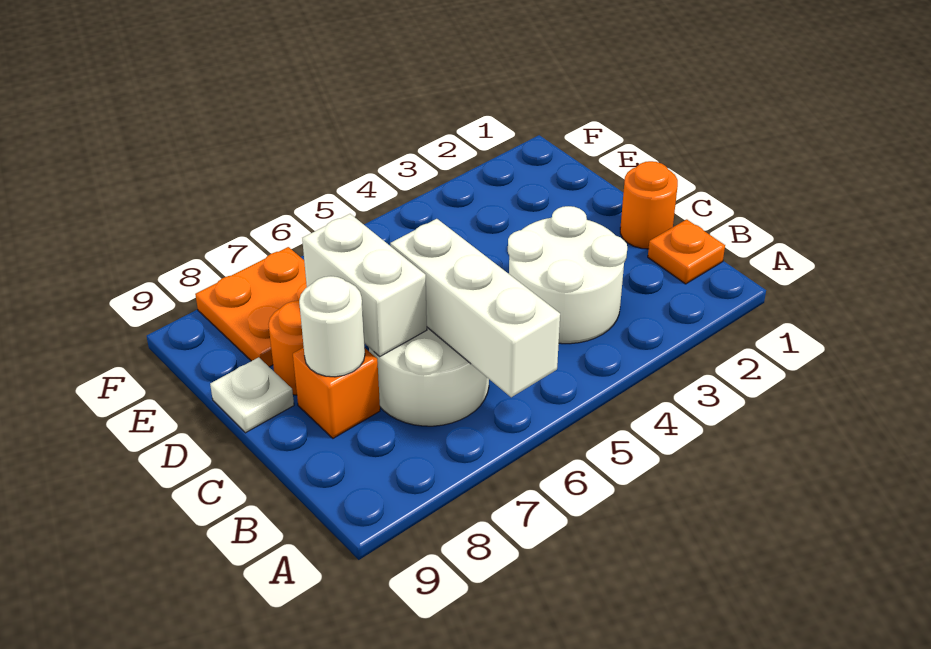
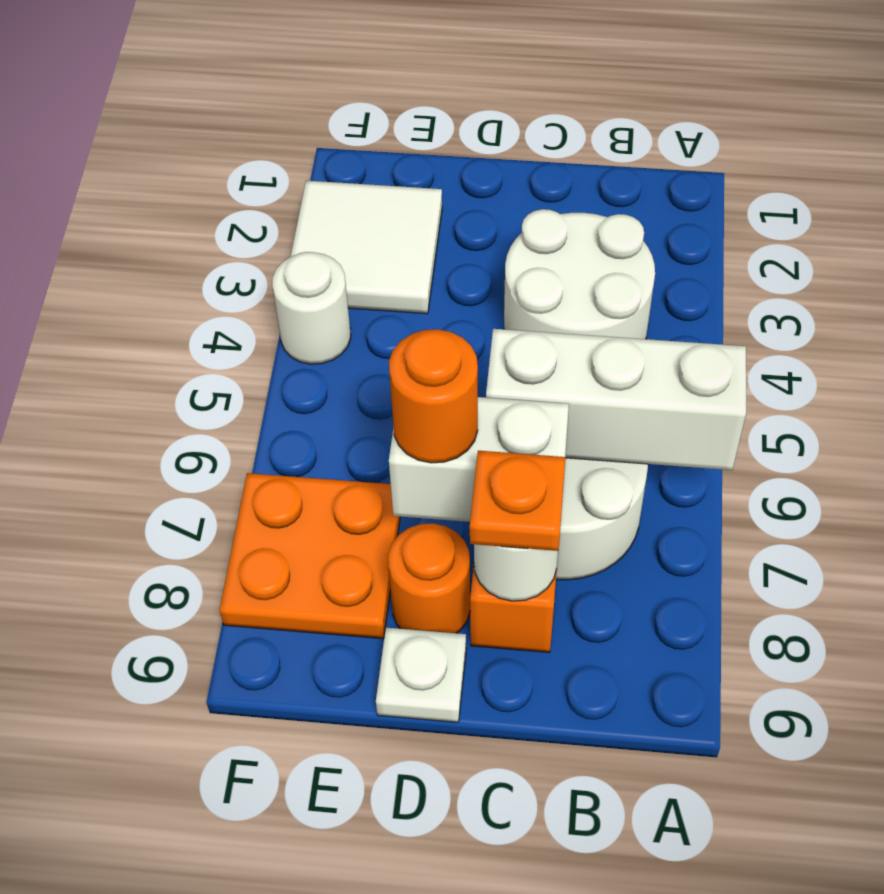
orange 1x1 plate [648,219,725,284] -> orange 1x1 plate moved to [470,451,565,551]
orange 1x1 round brick [620,161,678,249] -> orange 1x1 round brick moved to [389,329,478,463]
none -> white 2x2 tile [291,181,442,314]
none -> white 1x1 round brick [272,252,351,364]

